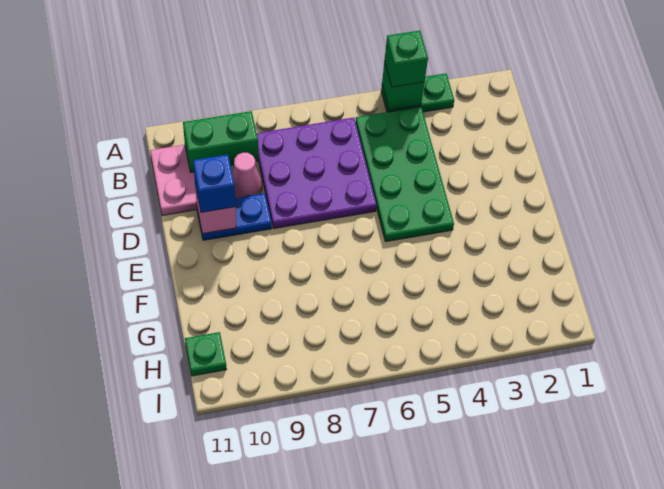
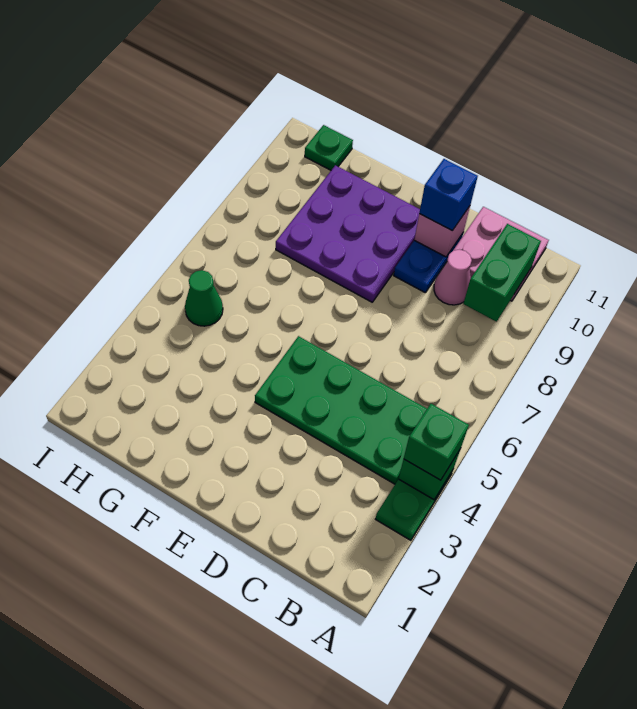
purple 3x3 plate [257,118,377,228] -> purple 3x3 plate moved to [276,165,420,302]
none -> green 1x1 cone [185,270,223,326]

